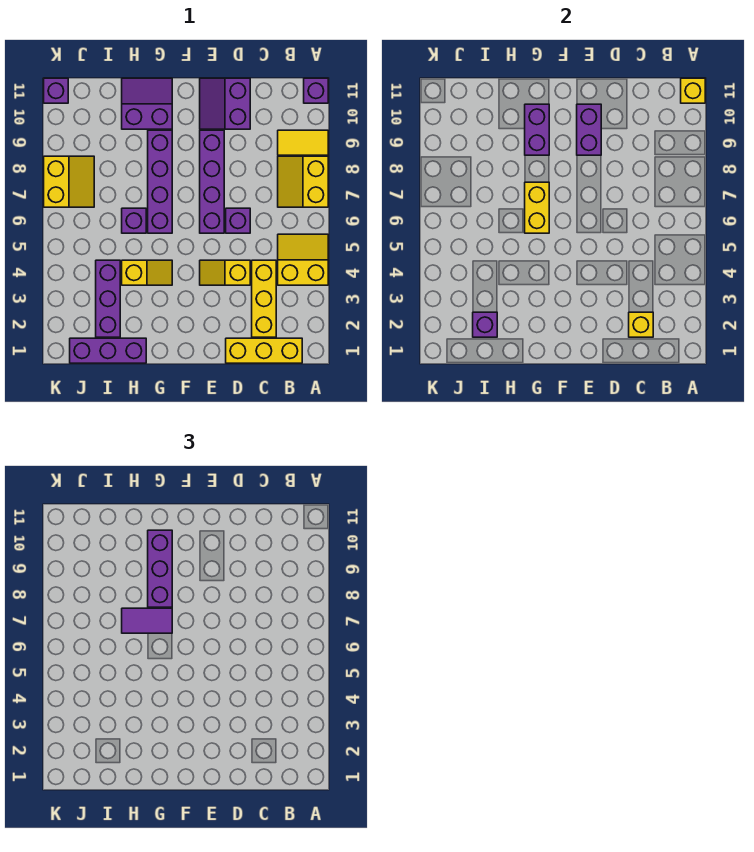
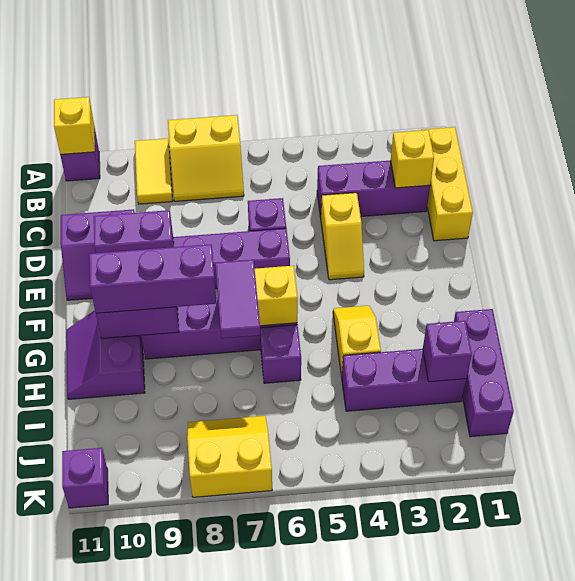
yellow 2x2 slope [278,234,328,285] -> none
yellow 1x3 brick [252,260,276,337] -> purple 1x3 brick [317,160,430,217]

